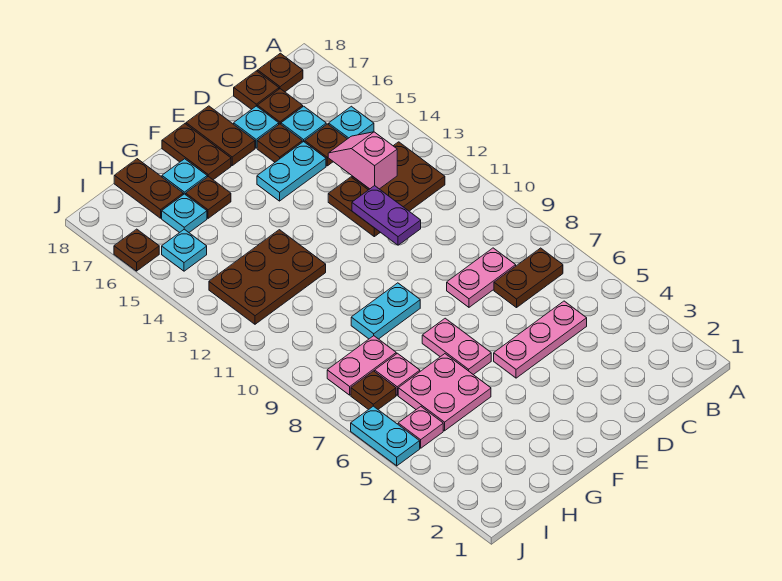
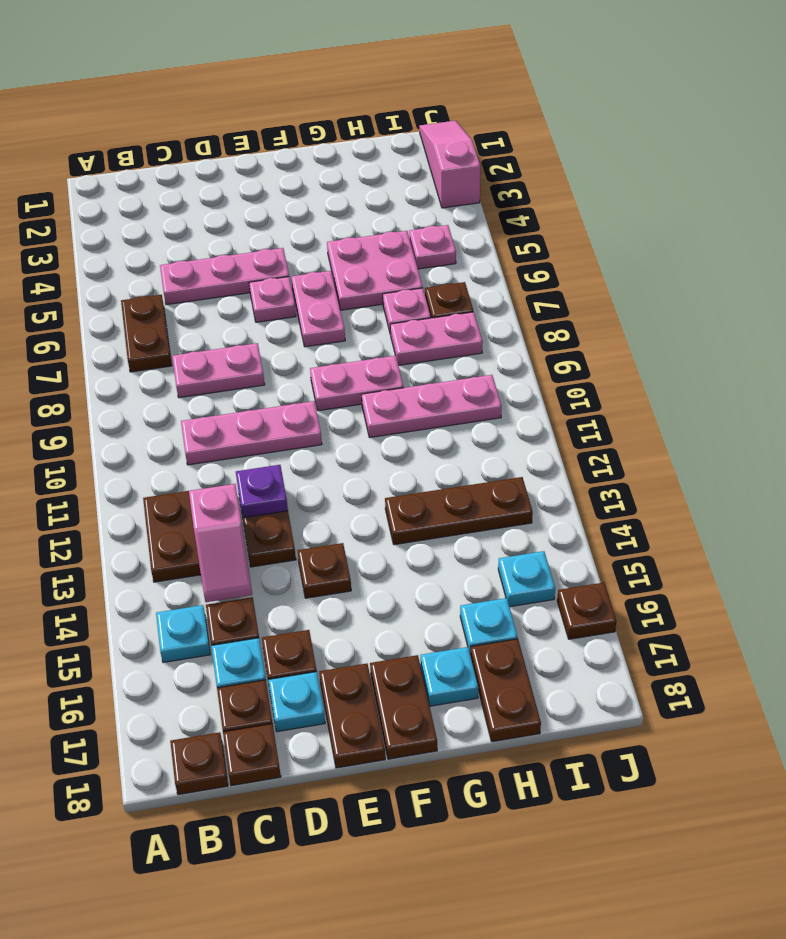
brown 1x2 plate [494,248,563,308] -> brown 1x2 plate turned to [121,295,172,372]
none -> pink 1x3 plate [181,401,322,465]
purple 1x2 plate [352,186,421,245] -> purple 1x1 plate [236,465,288,518]
cyan 1x2 plate [257,141,326,201] -> none
none -> pink 1x1 plate [249,277,296,322]
cyan 1x2 plate [351,283,420,339] -> pink 1x2 plate [310,356,404,411]
none -> pink 1x3 plate [361,375,502,438]
brown 2x3 plate [209,230,326,324] -> brown 1x3 plate [385,477,533,545]
brown 1x1 plate [186,176,231,218] -> brown 1x1 plate moved to [297,543,351,598]
none -> pink 1x3 slope [419,121,480,208]
cyan 1x2 plate [351,406,420,466] -> none

